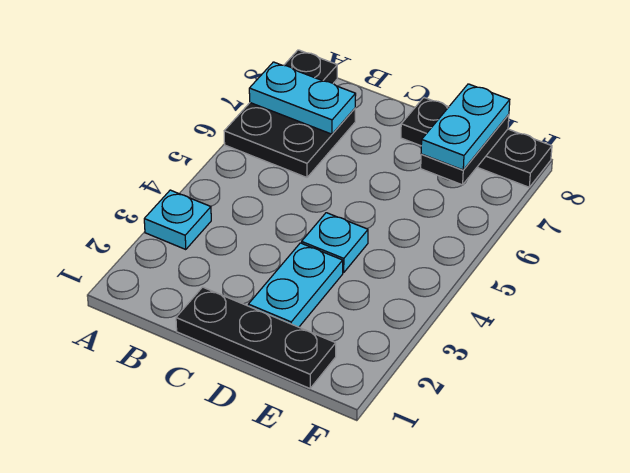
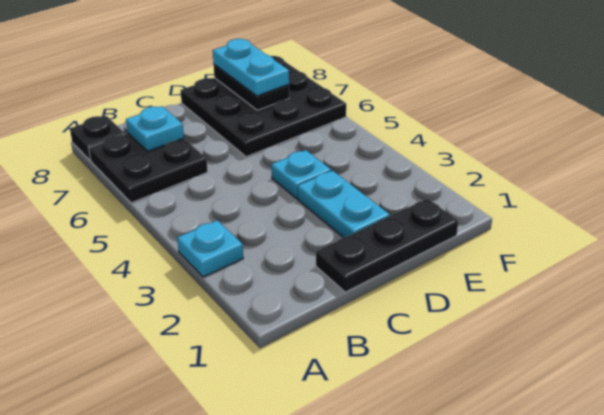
cyan 1x2 plate [249,62,356,134] -> cyan 1x1 plate [126,106,184,151]
black 1x3 plate [401,98,552,187] -> black 3x3 plate [180,56,346,157]

